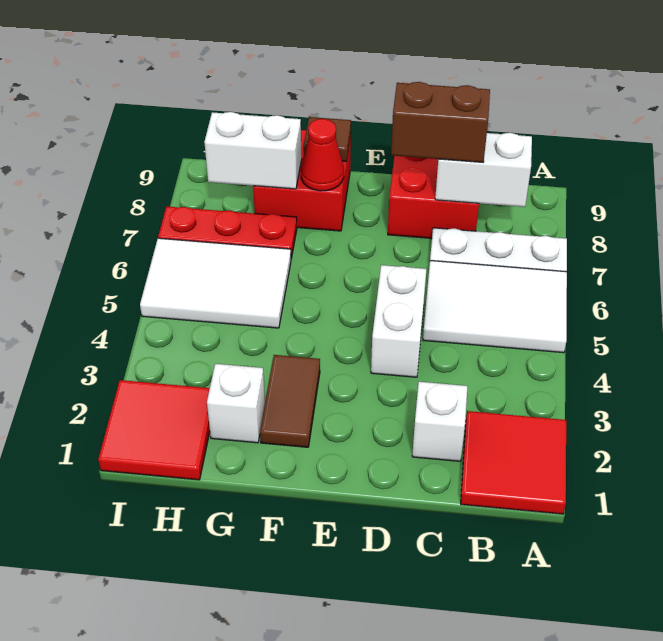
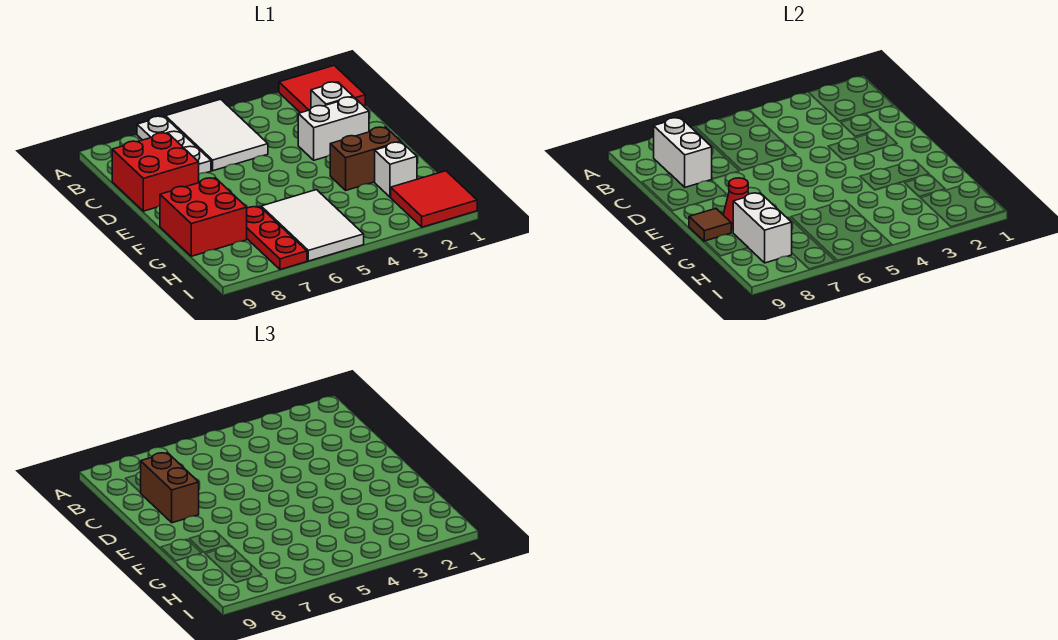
white 1x2 brick [371,265,426,377] -> white 1x2 brick moved to [298,97,369,160]
brown 1x2 tile [260,355,320,447] -> brown 1x2 brick [330,127,401,190]

